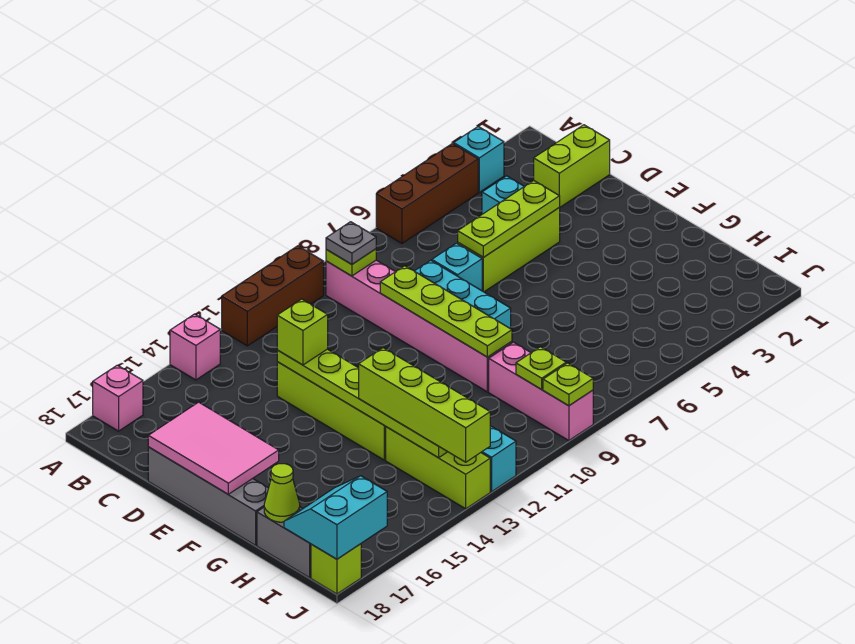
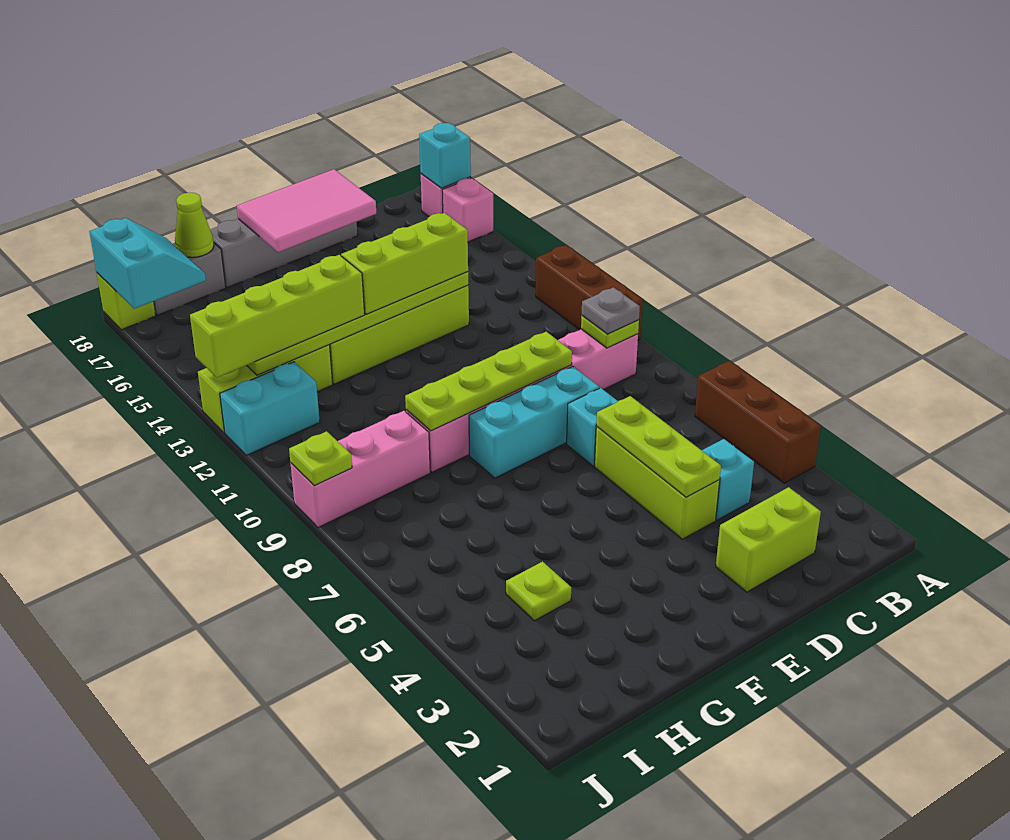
cyan 1x1 brick [454,127,504,192] -> cyan 1x1 brick moved to [419,123,471,188]
pink 1x1 brick [170,314,220,380] -> pink 1x1 brick moved to [442,178,493,242]
lime 1x2 brick [534,125,610,207] -> lime 1x2 brick turned to [716,487,821,592]
lime 1x1 brick [277,299,328,365] -> lime 1x3 brick [341,213,468,314]
lime 1x1 plate [516,347,566,390] -> lime 1x1 plate moved to [506,562,571,621]

